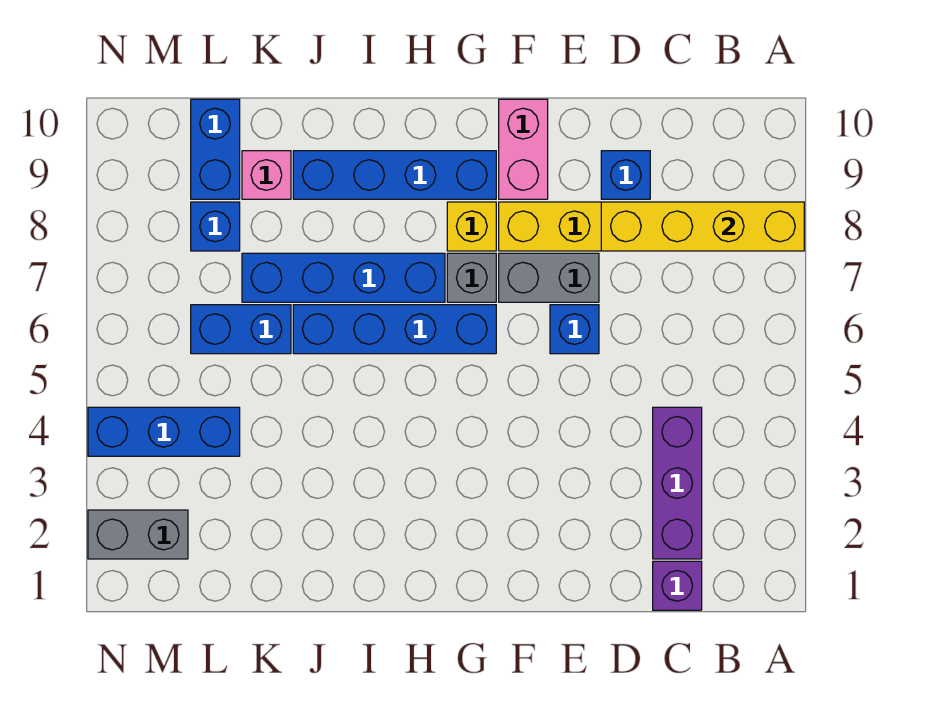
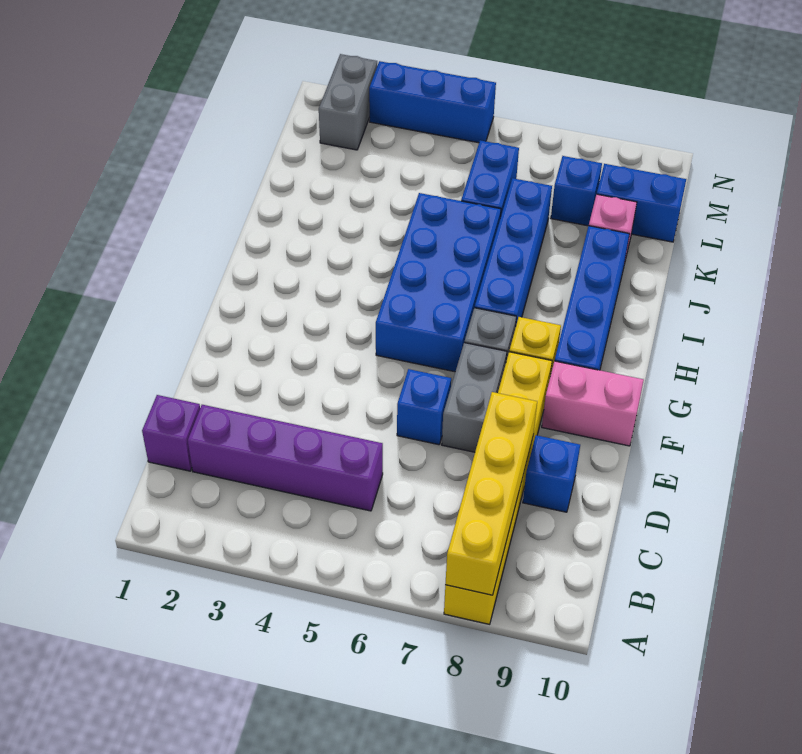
purple 1x3 brick [653,407,702,559] -> purple 1x4 brick [188,405,383,511]
blue 1x4 brick [293,305,496,354] -> blue 2x4 brick [376,193,501,372]
blue 1x3 brick [88,407,240,456] -> blue 1x3 brick turned to [369,61,496,143]

